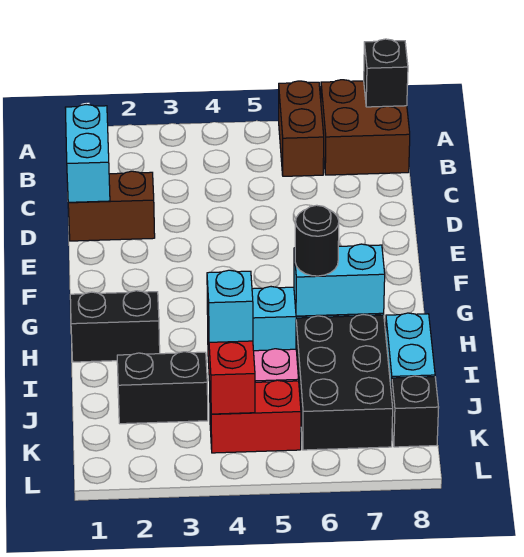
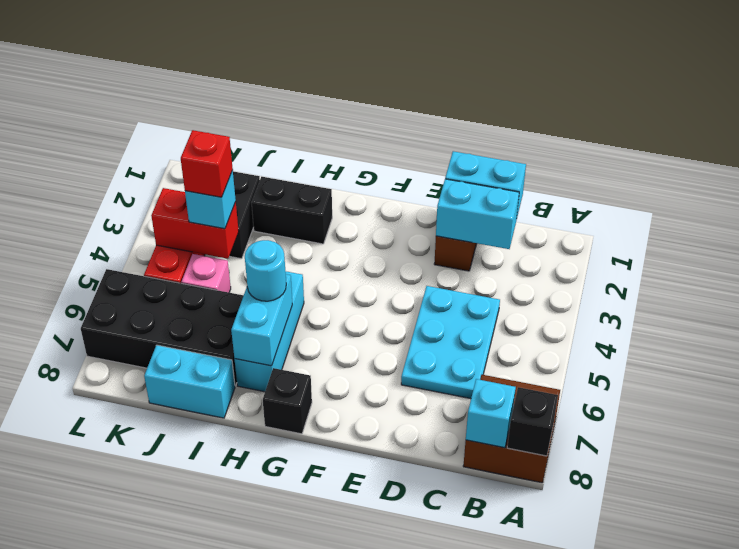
brown 1x2 brick [279,81,324,176] -> none
none -> cyan 1x1 brick [466,379,516,448]
none -> cyan 1x2 brick [436,179,519,249]
none -> cyan 2x3 plate [401,286,500,399]
black 1x2 brick [70,291,160,362] -> black 1x2 brick turned to [252,176,332,244]
black 1x1 round brick [295,205,339,276] -> cyan 1x1 round brick [245,240,286,301]
black 2x3 brick [296,314,393,450] -> black 2x4 brick [81,269,244,386]
none -> red 1x1 brick [181,130,233,197]
black 1x1 brick [392,376,439,447] -> black 1x1 brick moved to [263,368,312,434]

